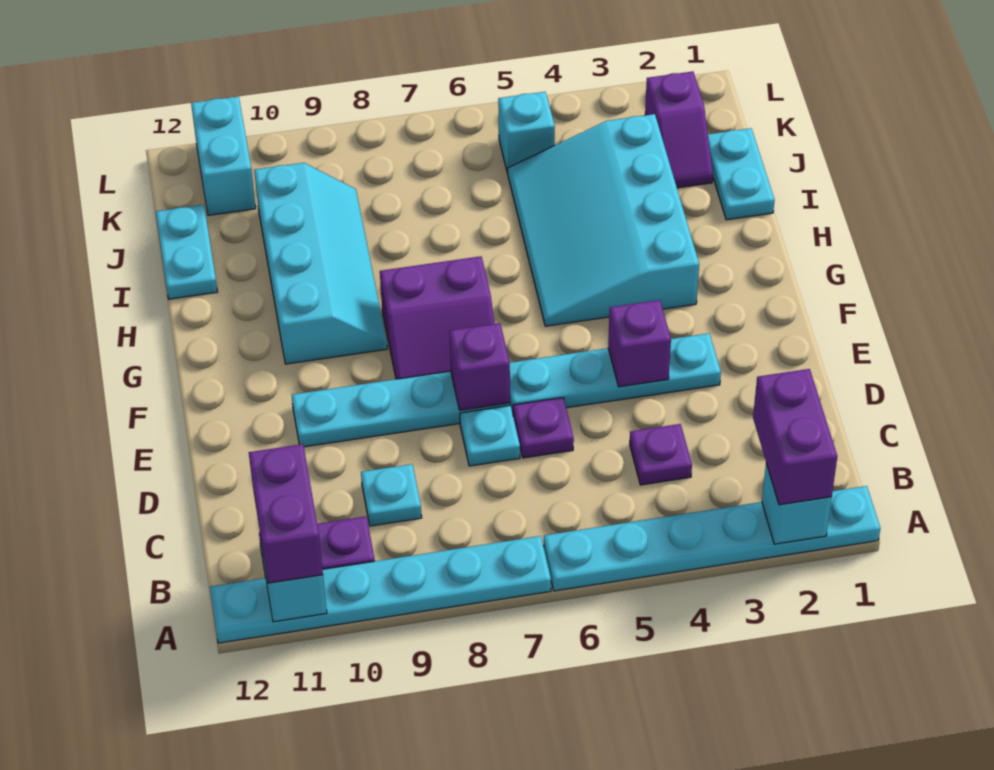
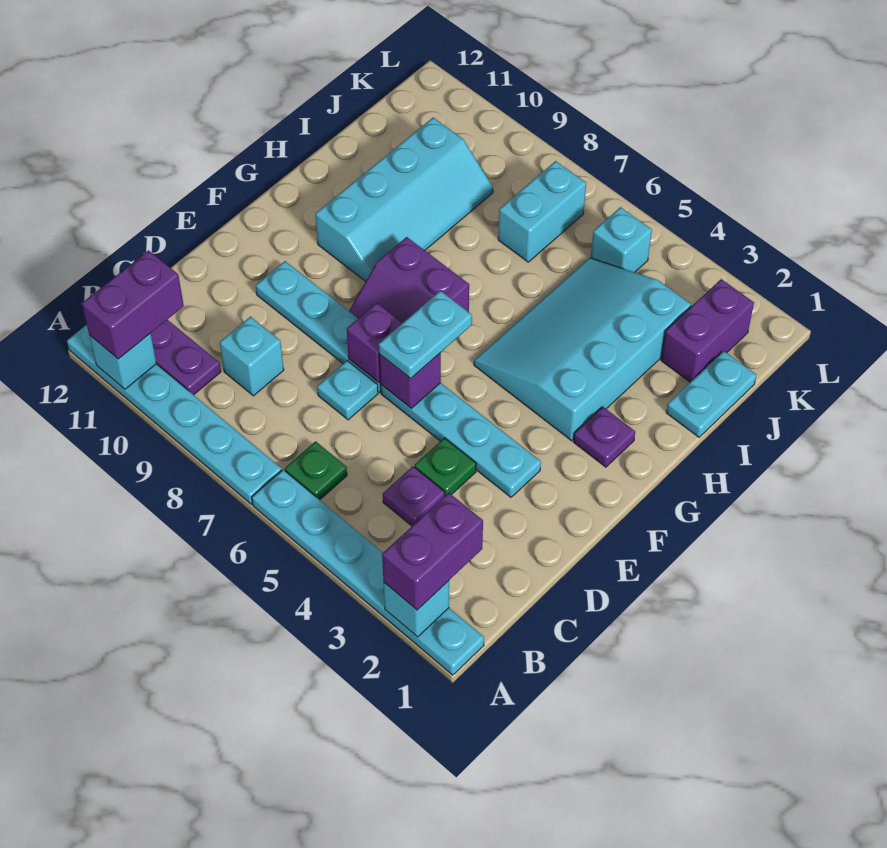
none -> green 1x1 plate [285,441,347,500]
cyan 1x1 plate [361,464,422,526] -> cyan 1x1 brick [220,317,284,396]
none -> green 1x1 plate [415,438,476,496]
purple 1x1 plate [513,398,574,458] -> purple 1x1 plate moved to [574,407,635,467]
purple 1x1 brick [608,300,671,387] -> purple 1x1 brick moved to [379,353,441,409]
cyan 1x2 plate [156,205,217,299] -> cyan 1x2 plate moved to [379,291,472,378]
purple 1x2 slope [645,71,713,188] -> purple 1x2 brick [661,279,754,382]
cyan 1x2 brick [191,97,256,215] -> cyan 1x2 brick moved to [498,161,586,262]

